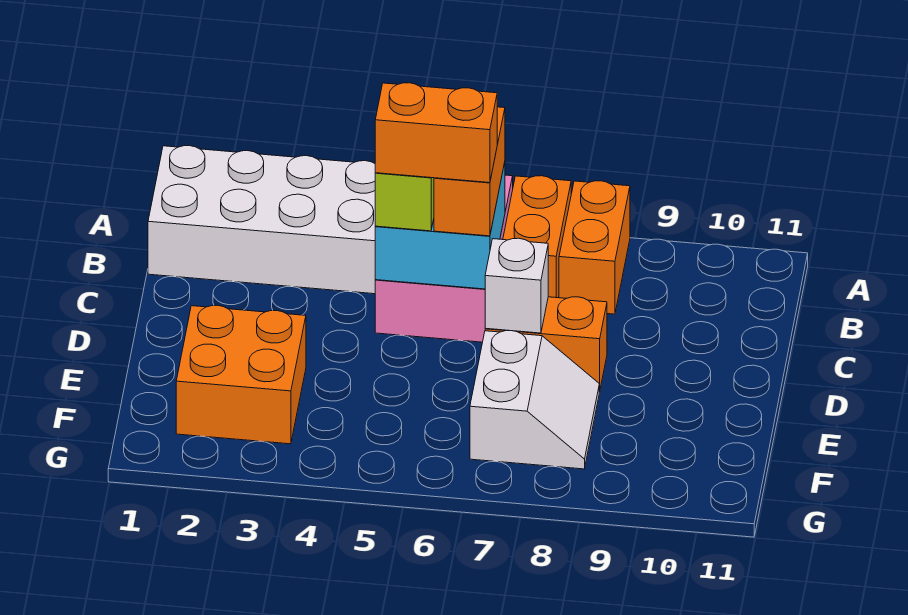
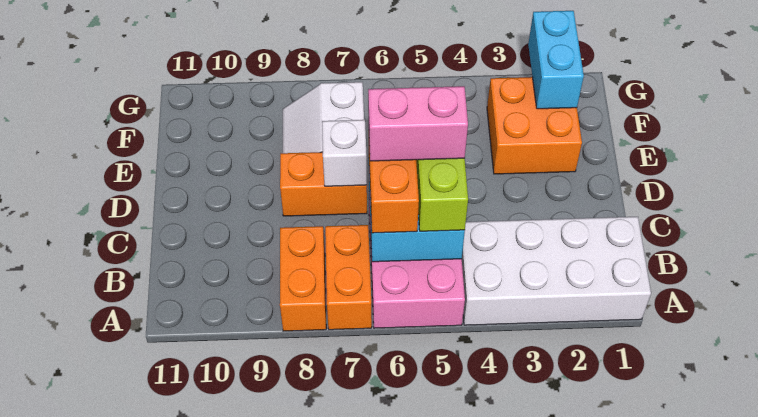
orange 1x2 brick [375,83,497,183] -> pink 1x2 brick [368,86,468,161]
none -> cyan 1x2 brick [528,11,584,109]

